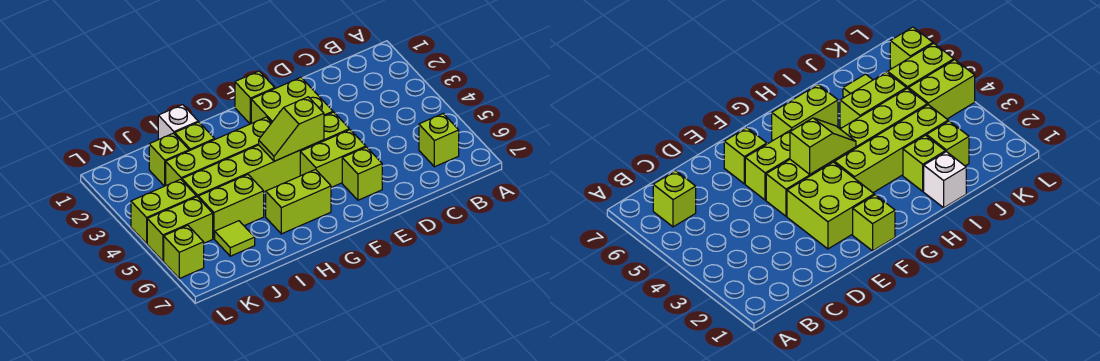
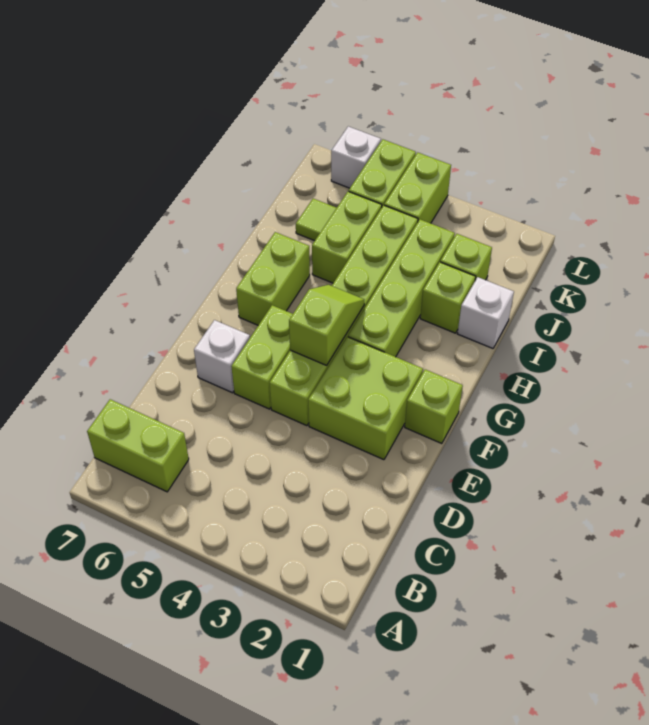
lime 1x1 brick [419,114,459,167] -> lime 1x2 brick [87,399,189,492]
lime 1x1 brick [342,147,382,200] -> white 1x1 brick [194,320,250,393]
lime 1x1 brick [164,225,204,279] -> white 1x1 brick [331,126,381,188]

